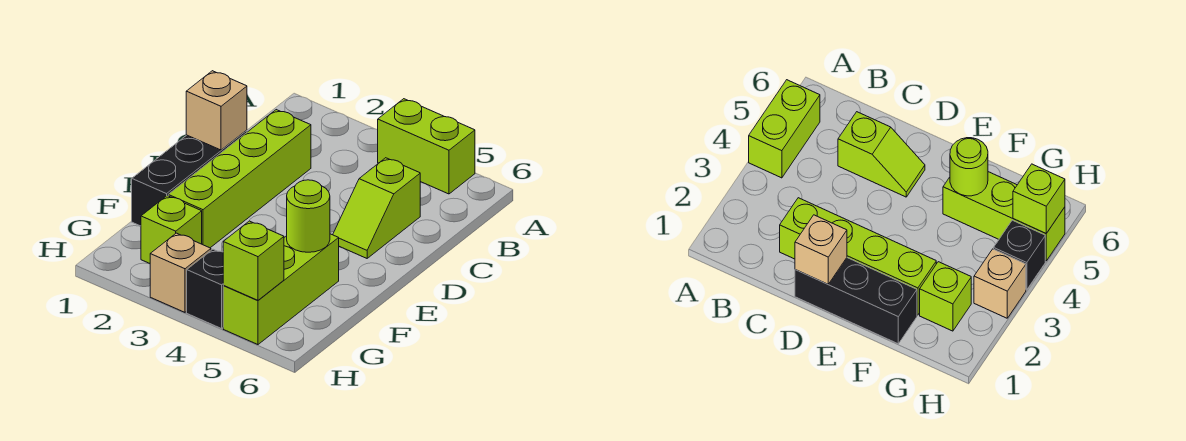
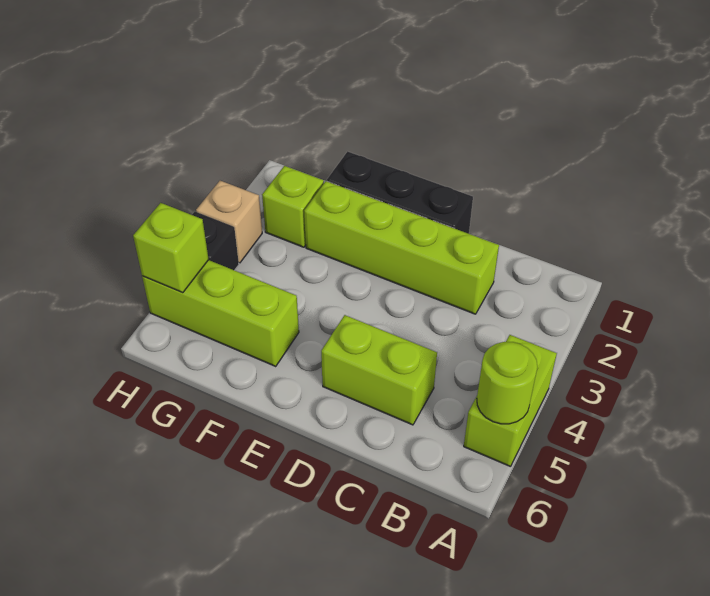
lime 1x2 slope [333,158,420,258] -> lime 1x2 brick [321,315,437,425]
tan 1x1 brick [186,71,247,150] -> none
lime 1x1 round brick [287,180,330,252] -> lime 1x1 round brick moved to [477,342,537,424]

